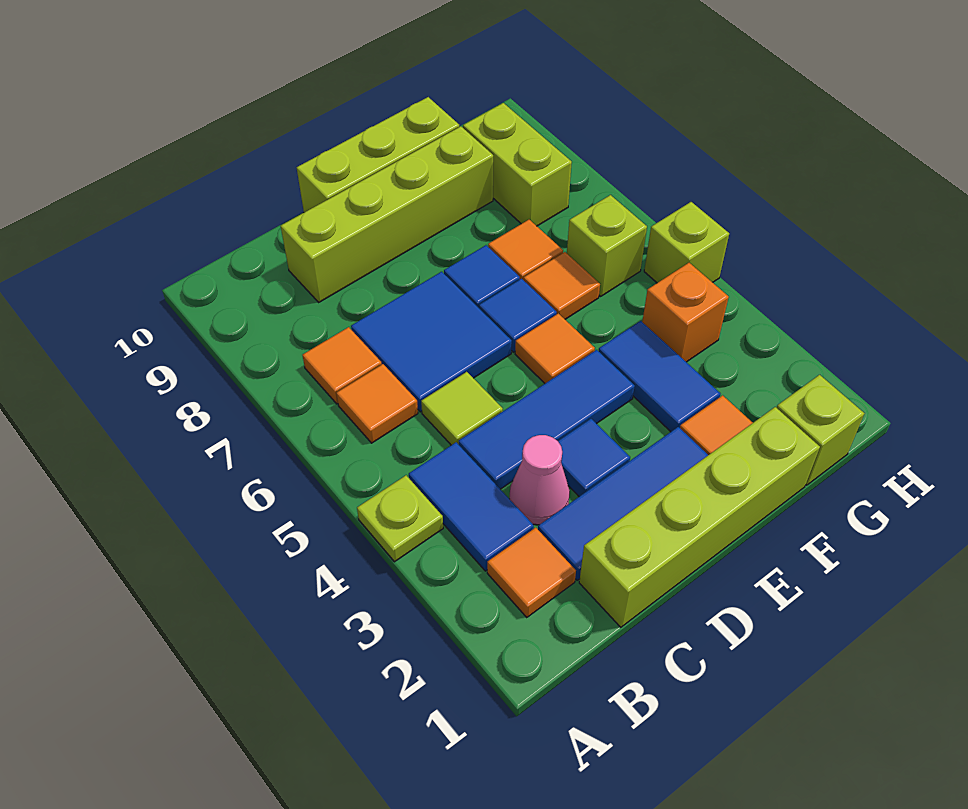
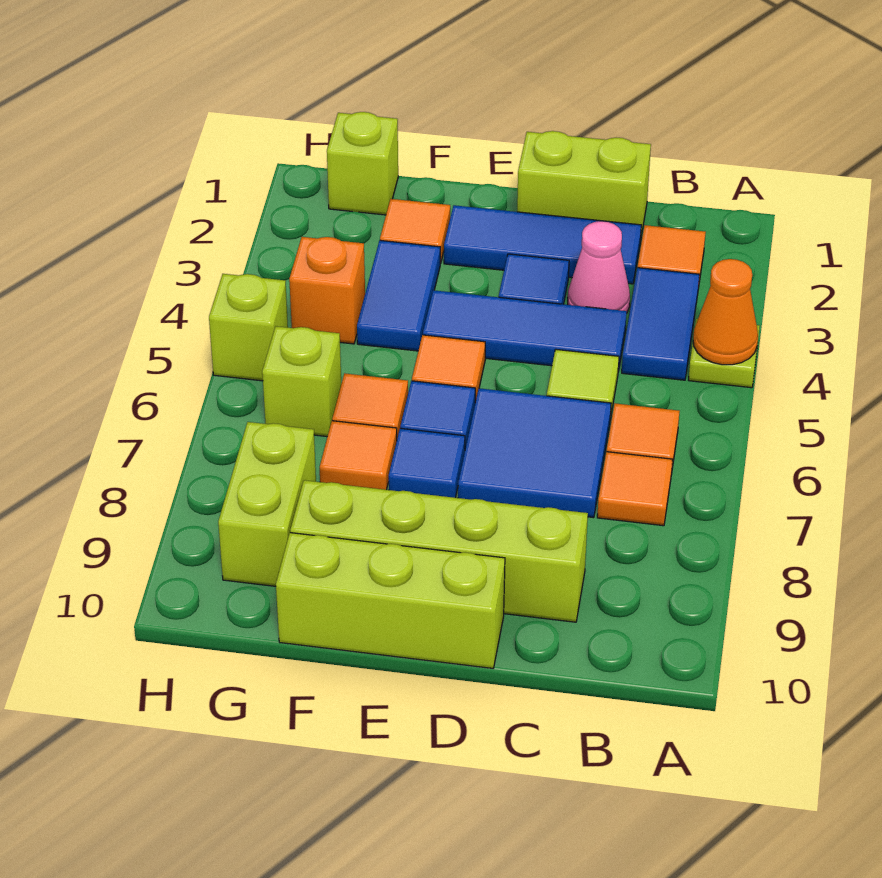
none -> orange 1x1 cone [693,259,758,365]
lime 1x4 brick [579,407,820,627] -> lime 1x2 brick [517,131,651,241]

